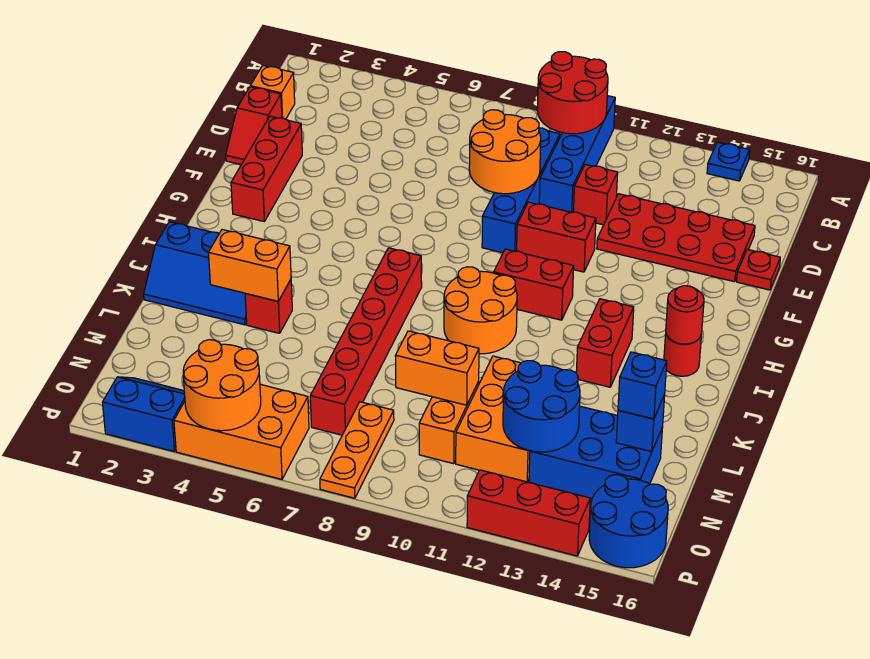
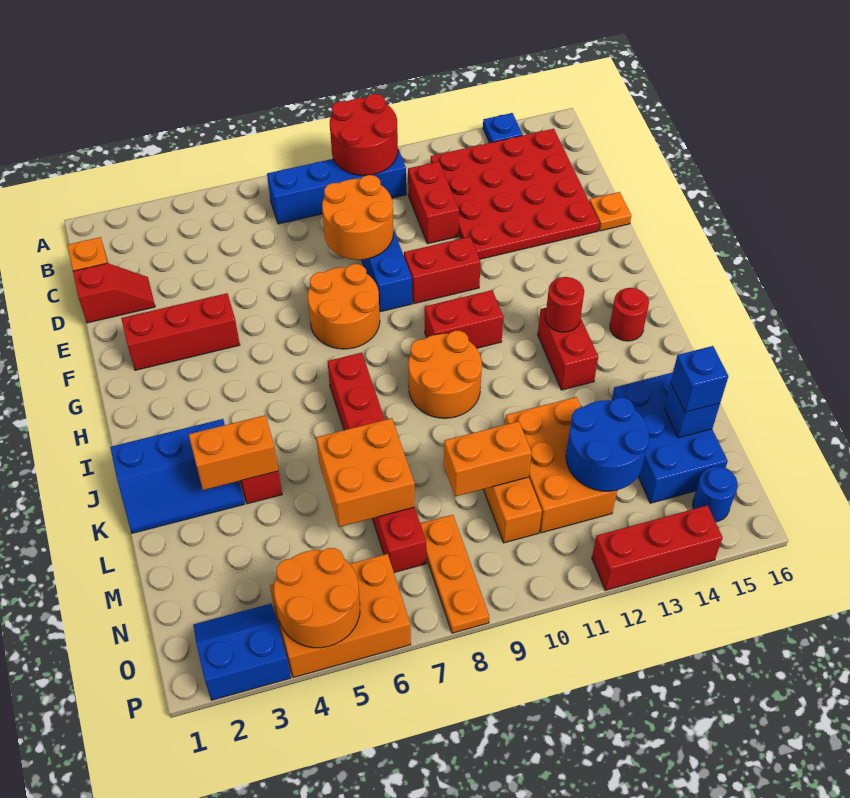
blue 1x4 brick [539,96,615,212] -> blue 1x4 brick turned to [267,149,406,224]
red 1x2 slope [226,87,282,165] -> red 1x2 slope turned to [73,263,155,323]
red 1x1 brick [574,164,618,225] -> red 1x2 brick [408,162,459,244]
red 2x4 plate [597,194,755,282] -> red 4x4 plate [431,129,599,259]
red 1x3 brick [231,116,302,222] -> red 1x3 brick turned to [121,293,240,370]
red 1x1 plate [737,249,780,290] -> orange 1x1 plate [589,192,631,231]
none -> orange 2x2 round brick [308,264,380,349]
red 1x1 round brick [666,286,704,344] -> red 1x1 round brick moved to [545,277,584,332]
none -> orange 2x2 brick [316,418,415,527]
blue 2x3 brick [529,406,663,499] -> blue 2x3 brick turned to [612,372,728,503]
blue 2x2 round brick [589,475,668,568] -> blue 1x1 round brick [693,466,738,522]

